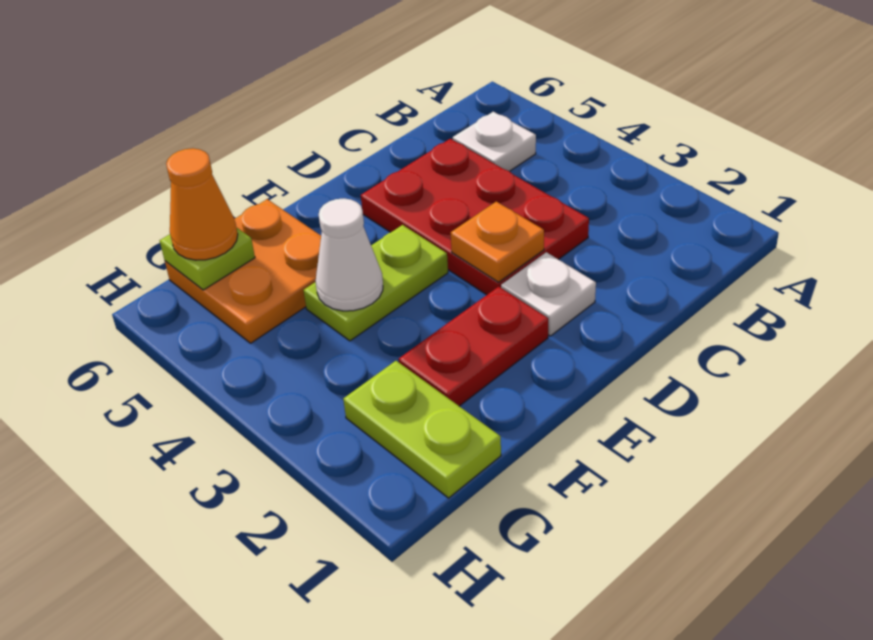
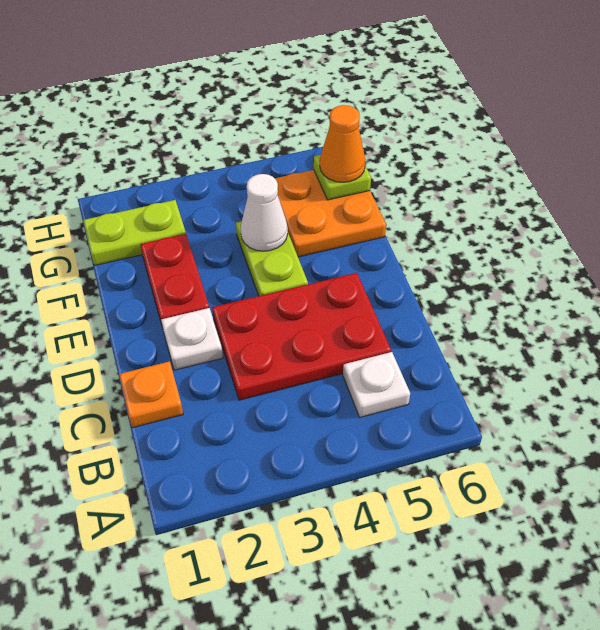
orange 1x1 plate [451,202,544,282] -> orange 1x1 plate moved to [119,361,183,428]

